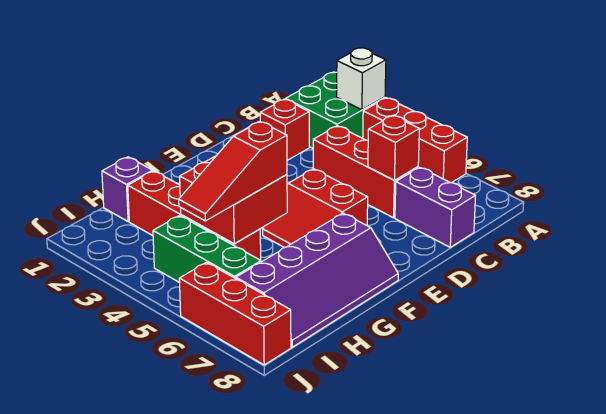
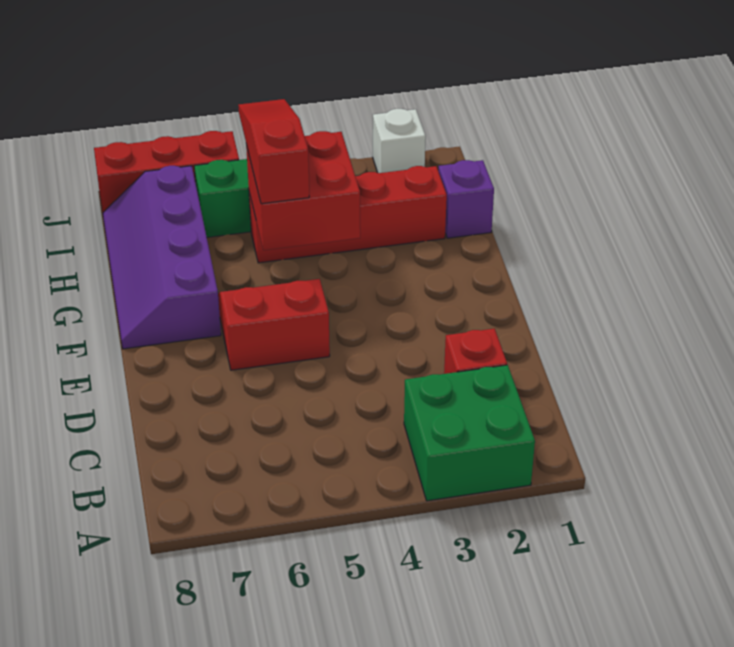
white 1x1 brick [337,48,386,110] -> white 1x1 brick moved to [373,109,426,173]
red 1x3 brick [363,98,467,183] -> none
red 1x3 brick [313,126,418,218] -> none
red 1x1 brick [368,115,419,180] -> none
purple 1x2 brick [395,167,475,247] -> none

